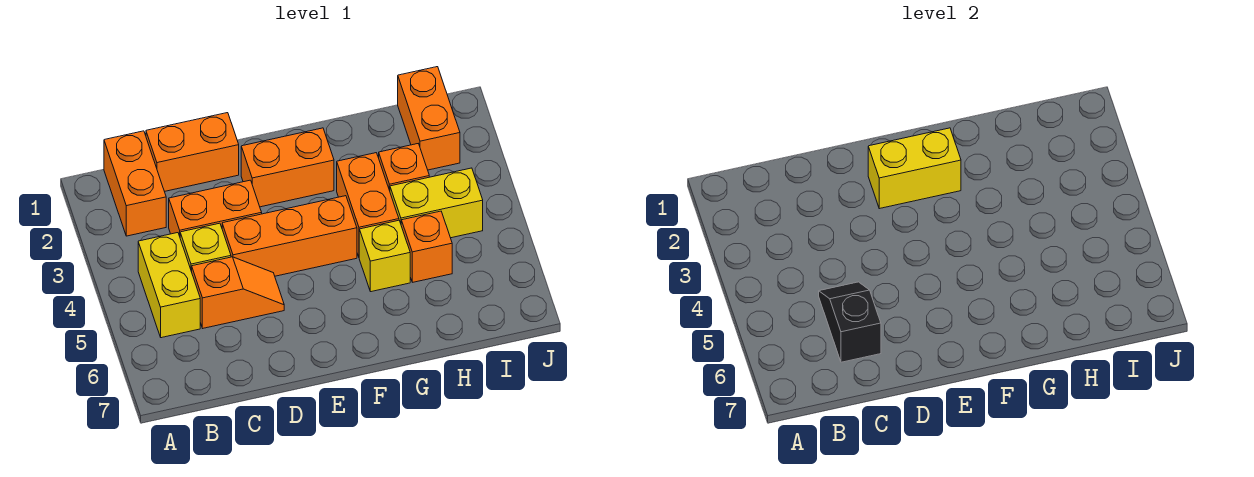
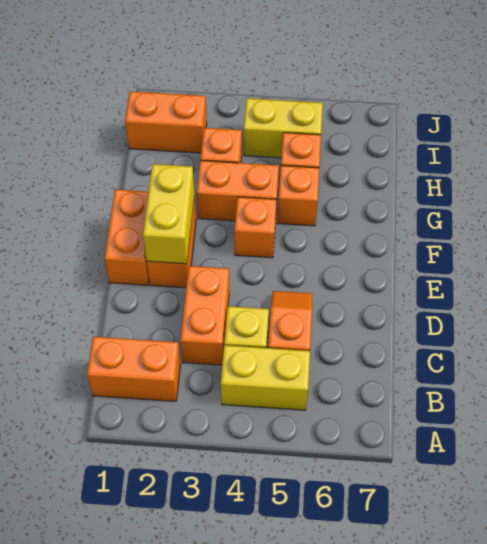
orange 1x2 brick [146,113,239,191] -> orange 1x2 brick moved to [105,190,149,285]
black 1x2 slope [819,282,881,362] -> none
orange 1x3 brick [222,196,357,276] -> orange 1x1 brick [234,197,277,258]
yellow 1x1 brick [359,220,410,292] -> orange 1x1 brick [277,166,319,226]
yellow 1x2 brick [390,168,483,238] -> yellow 1x2 brick turned to [244,98,323,158]

